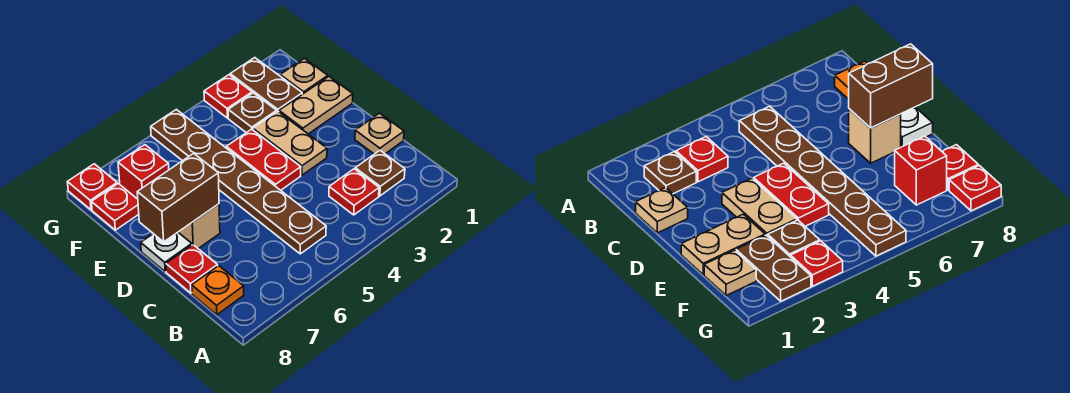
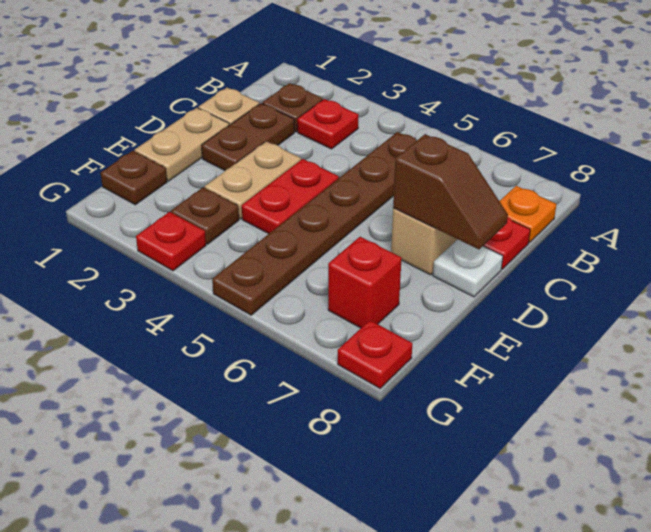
brown 1x2 brick [137,153,219,242] -> brown 1x2 slope [393,134,508,249]
tan 1x2 plate [279,77,353,134] -> tan 1x2 plate turned to [135,108,229,181]
tan 1x1 plate [280,58,328,94] -> brown 1x1 plate [101,151,167,205]
brown 1x2 plate [230,58,302,112] -> brown 1x2 plate moved to [201,103,294,170]
red 1x1 plate [91,184,139,230] -> none

